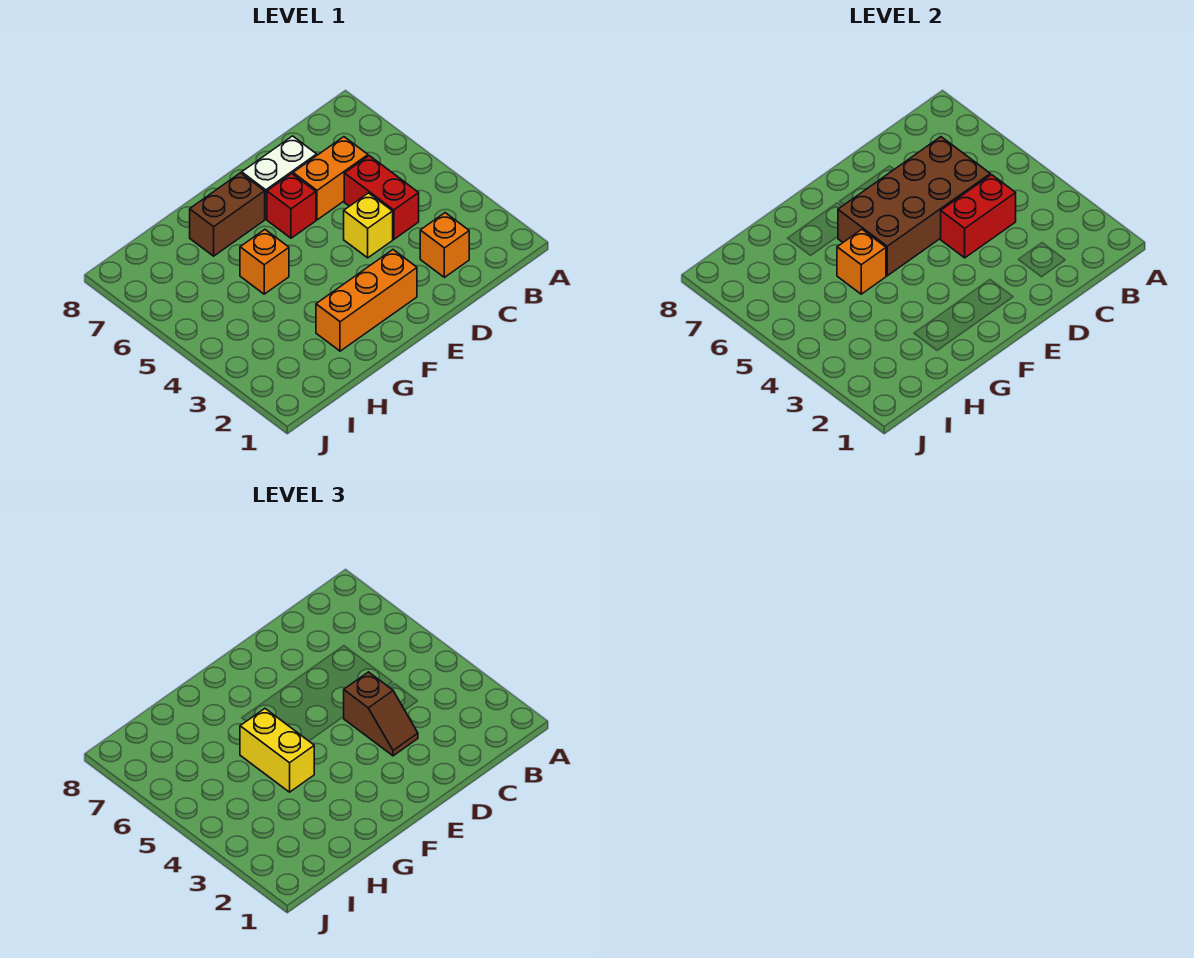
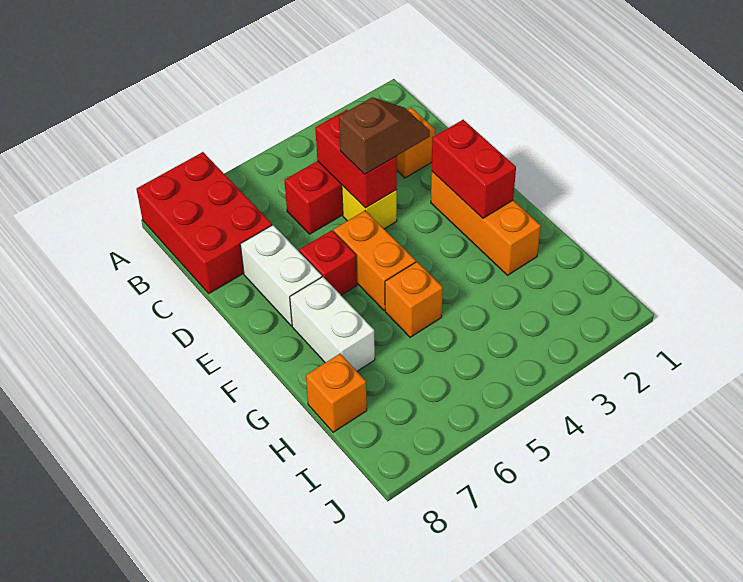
none -> red 2x3 brick [136,152,272,293]
brown 2x4 brick [838,137,990,276] -> none
orange 1x2 brick [293,137,368,220] -> orange 1x2 brick moved to [333,211,416,311]
none -> red 1x2 brick [432,120,516,218]
brown 1x2 brick [190,173,265,256] -> white 1x2 brick [290,277,375,371]
yellow 1x2 brick [240,709,314,792] -> none
orange 1x1 brick [837,230,886,294] -> orange 1x1 brick moved to [306,354,367,432]

